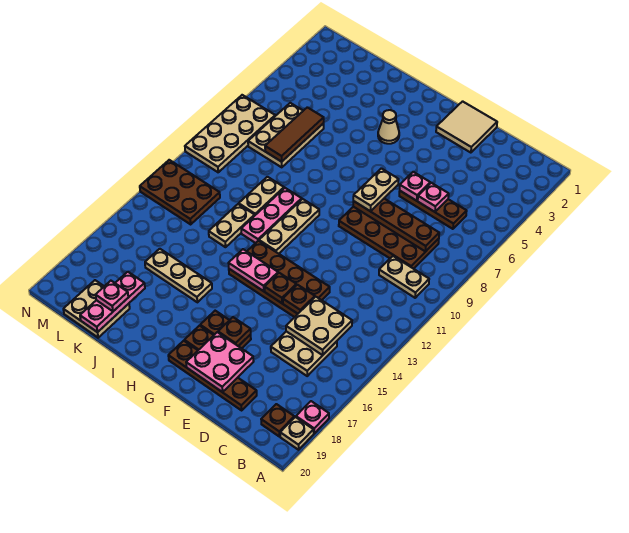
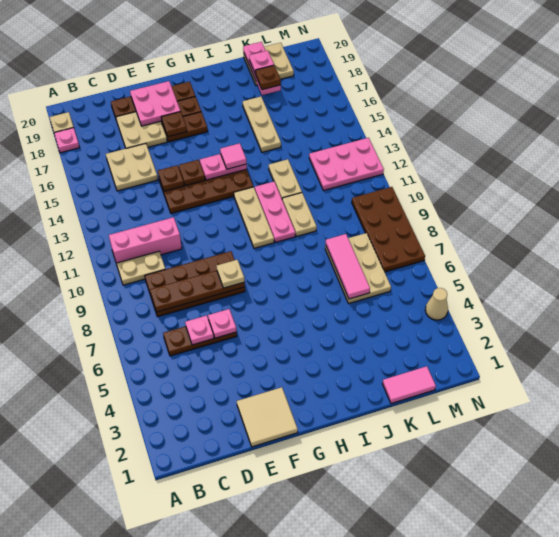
none -> pink 1x3 brick [109,217,182,263]
brown 1x1 plate [261,404,294,436] -> brown 1x1 plate moved to [255,65,281,90]
tan 2x2 plate [286,297,352,355] -> tan 2x2 plate moved to [116,112,167,148]
tan 1x2 plate [353,168,399,211] -> tan 1x1 plate [217,260,245,288]
tan 1x1 cone [378,110,399,144] -> tan 1x1 cone moved to [425,288,448,320]
none -> pink 1x1 tile [220,143,246,169]
tan 1x3 plate [145,249,212,302] -> tan 1x3 plate turned to [243,97,281,152]
none -> pink 1x2 tile [382,366,436,403]
brown 1x3 tile [265,107,324,162] -> pink 1x3 tile [326,234,370,299]
brown 2x3 plate [140,160,220,224] -> pink 2x3 plate [309,138,384,191]
tan 2x4 plate [185,95,275,172] -> brown 2x4 plate [352,187,425,272]

